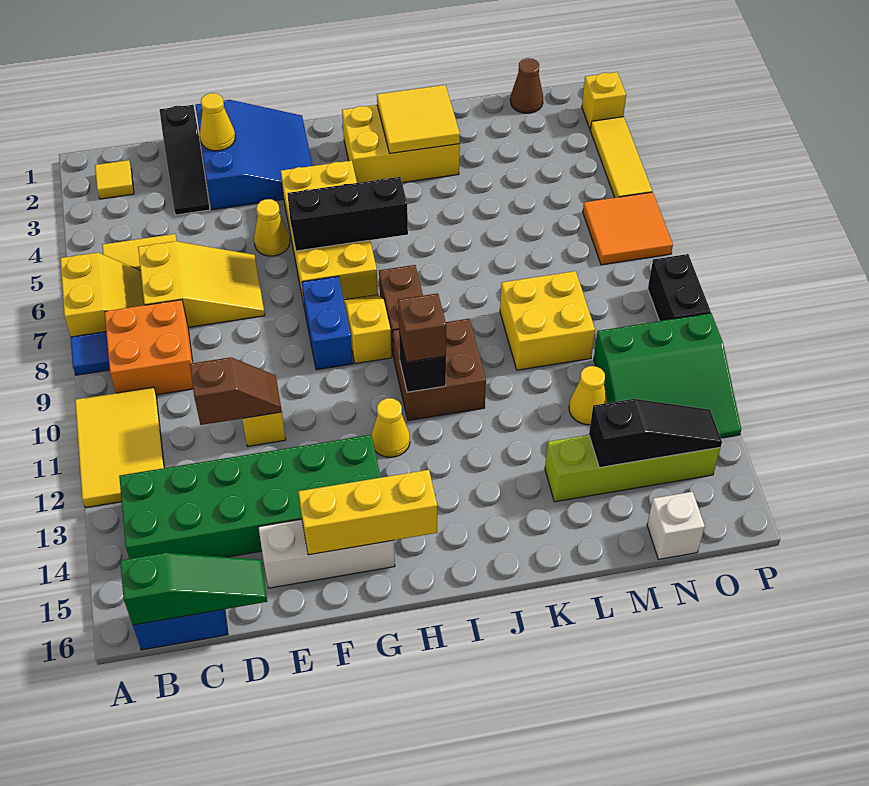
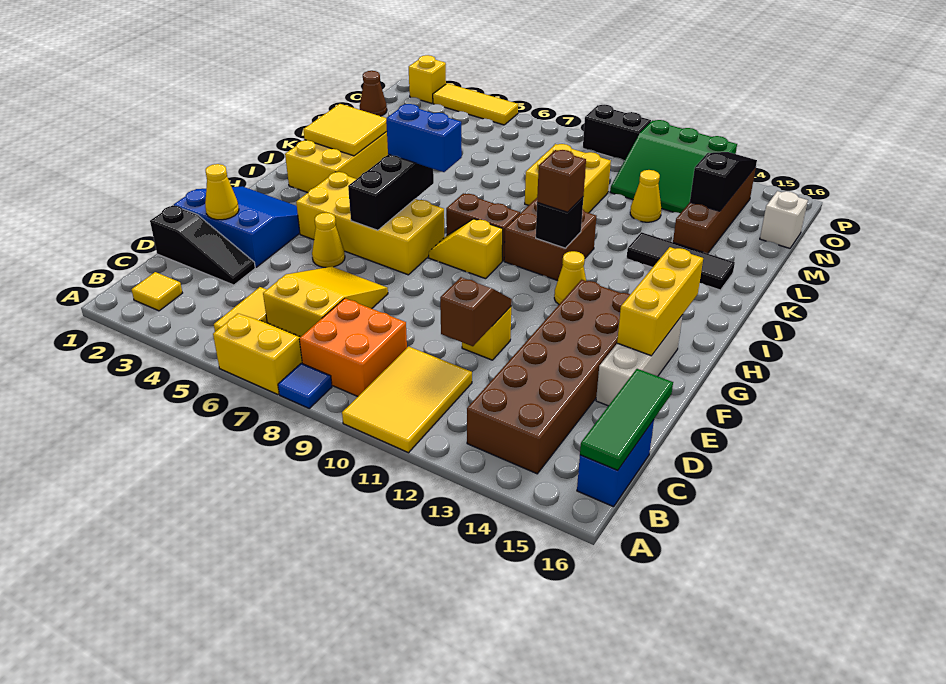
yellow 2x3 tile [75,387,164,508] -> yellow 2x3 tile turned to [342,346,472,453]
green 2x6 brick [119,435,381,559] -> brown 2x6 brick [467,280,630,474]
green 1x3 slope [120,553,267,625] -> green 1x3 tile [580,369,673,471]
blue 1x2 brick [302,276,353,370] -> blue 1x2 brick moved to [386,104,462,172]
none -> black 1x3 tile [627,232,735,290]
lime 1x4 brick [545,435,720,502] -> brown 1x4 brick [673,167,756,254]
green 3x3 slope [594,313,741,438] -> green 3x3 slope turned to [610,120,737,213]
orange 2x2 tile [583,192,673,265] -> none

